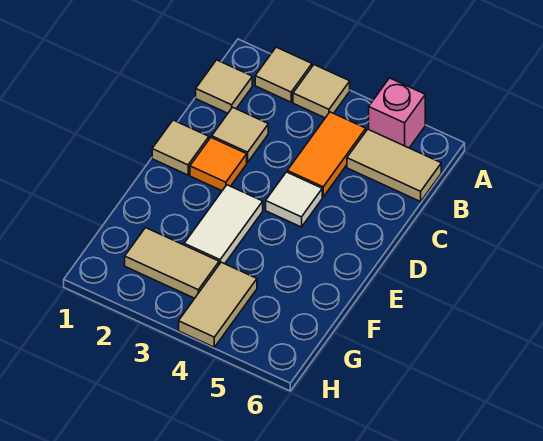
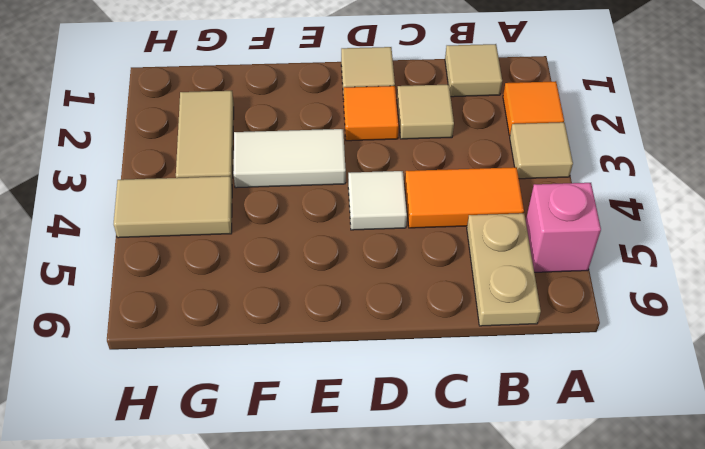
tan 1x1 tile [255,47,312,102] -> orange 1x1 tile [503,81,564,135]
tan 1x2 tile [347,129,441,202] -> tan 1x2 plate [467,213,541,326]

